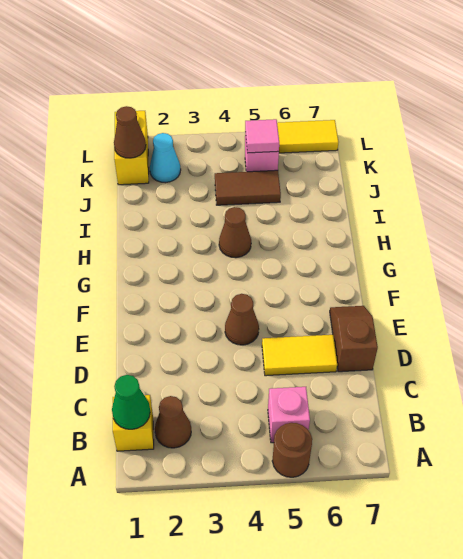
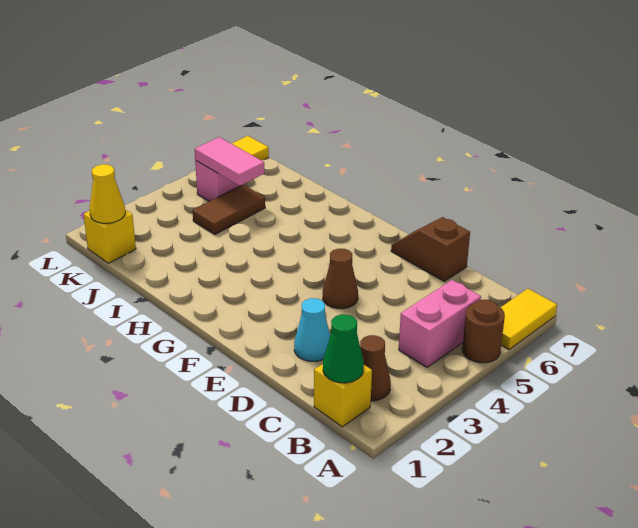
pink 1x1 brick [268,387,310,443] -> pink 1x2 brick [399,280,481,367]
yellow 1x2 tile [262,335,337,376] -> yellow 1x2 tile moved to [500,289,557,350]
brown 1x1 cone [219,207,251,258] -> none
yellow 1x2 brick [114,111,149,185] -> yellow 1x1 brick [83,210,136,263]
brown 1x1 cone [114,106,146,158] -> yellow 1x1 cone [90,164,125,223]
cyan 1x1 cone [150,133,181,183] -> cyan 1x1 cone moved to [294,298,330,361]
pink 1x1 tile [245,119,279,153] -> pink 1x2 tile [195,137,264,186]

